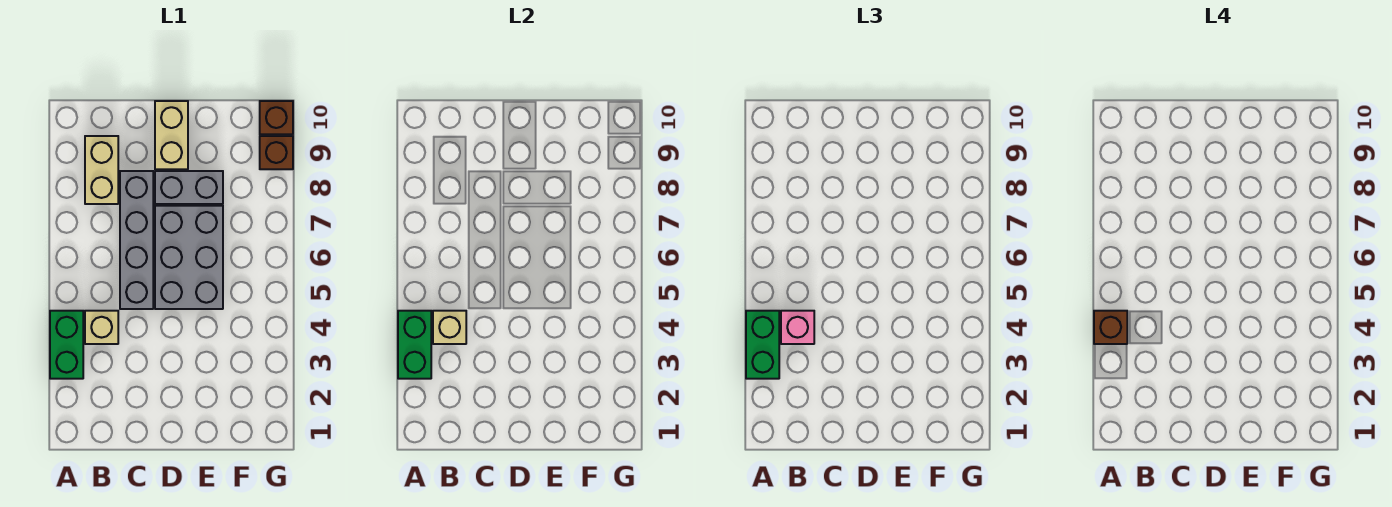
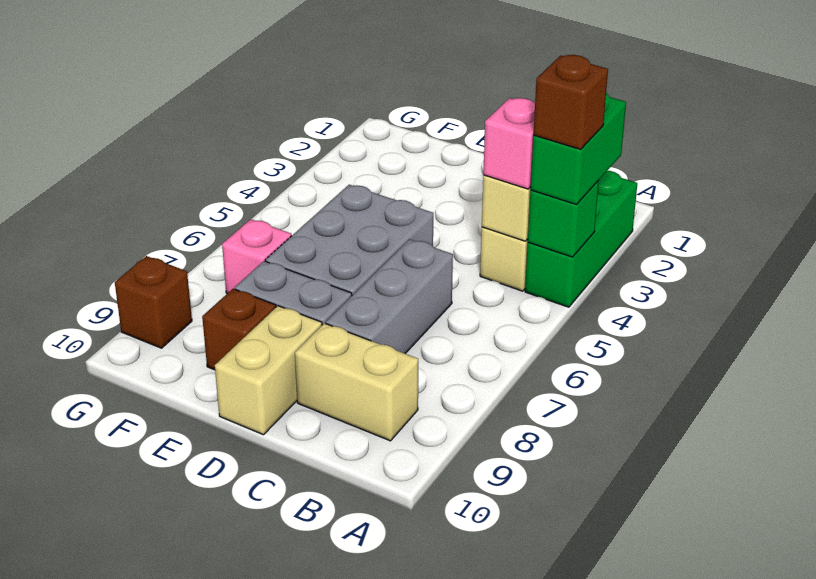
green 1x2 brick [50,311,83,379] -> green 1x3 brick [525,171,637,307]
green 1x2 brick [398,311,431,379] -> green 1x1 brick [528,180,599,257]
tan 1x2 brick [85,136,118,204] -> tan 1x2 brick turned to [295,323,418,441]
grey 1x4 brick [120,171,153,309] -> grey 1x3 brick [326,239,453,353]
none -> pink 1x1 brick [222,219,292,294]
brown 1x1 brick [260,101,293,134] -> brown 1x1 brick moved to [202,289,276,370]

